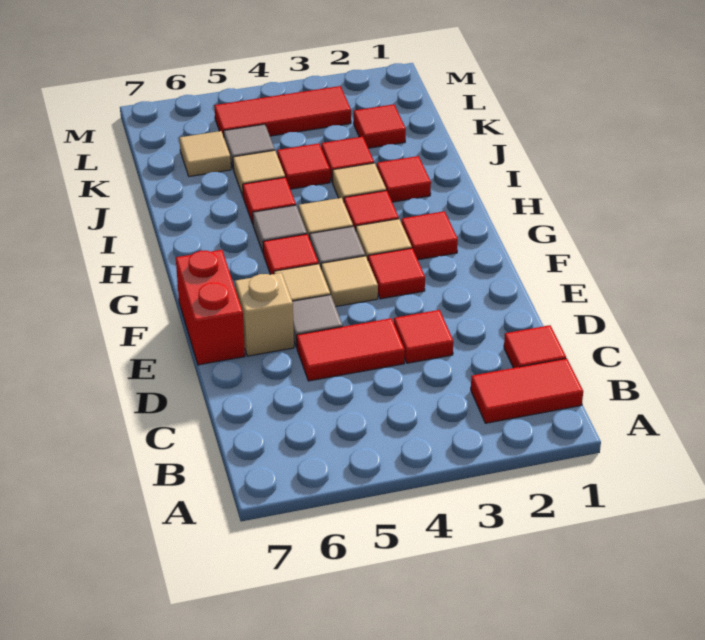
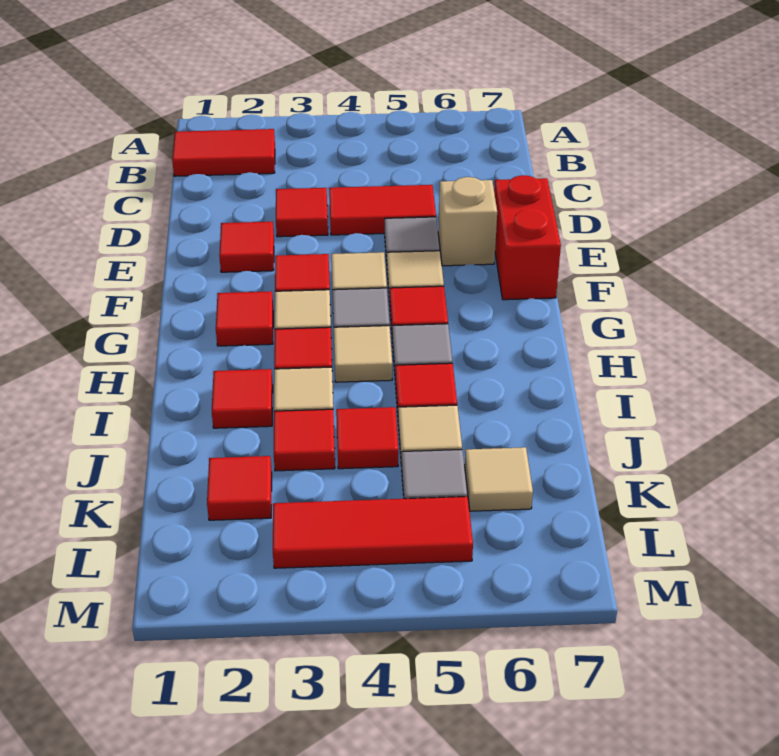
red 1x1 tile [504,325,566,368] -> red 1x1 tile moved to [219,222,274,272]

